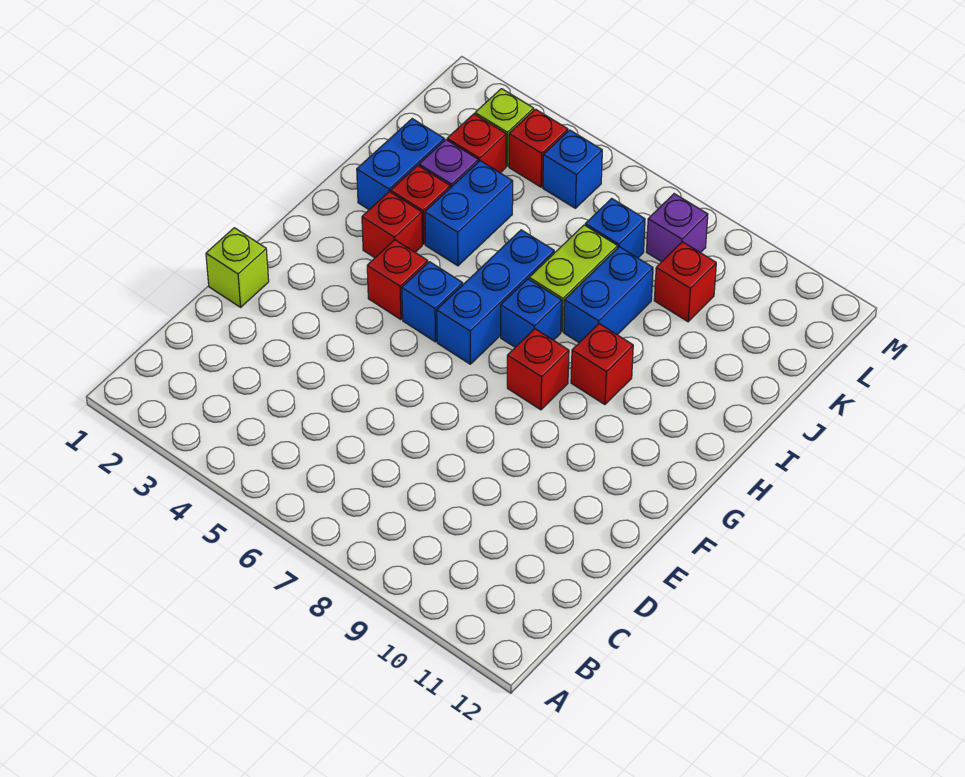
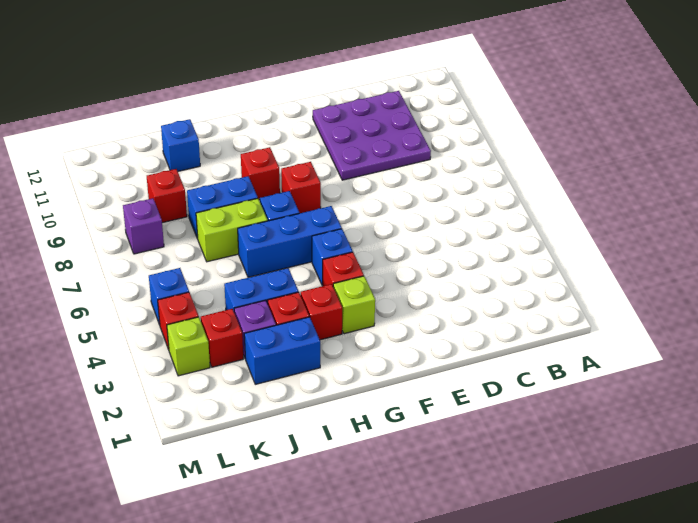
none -> purple 3x3 plate [313,91,431,180]
lime 1x1 brick [206,228,269,307] -> lime 1x1 brick moved to [333,276,375,334]
blue 1x1 brick [585,198,645,258] -> blue 1x1 brick moved to [161,119,200,171]

